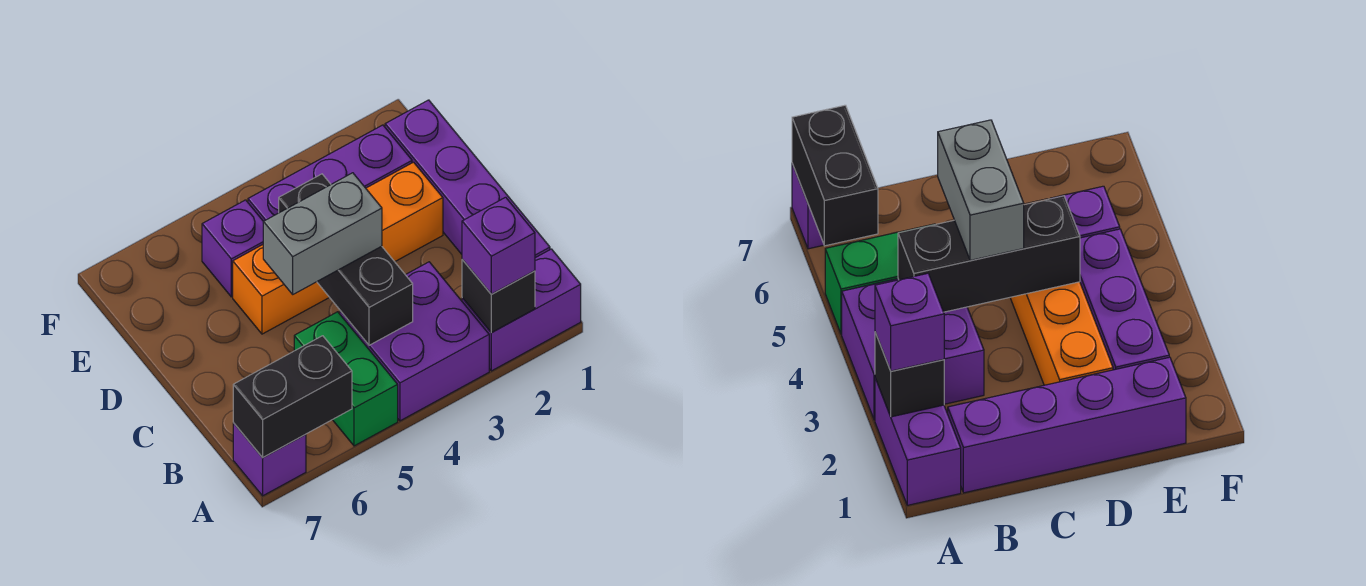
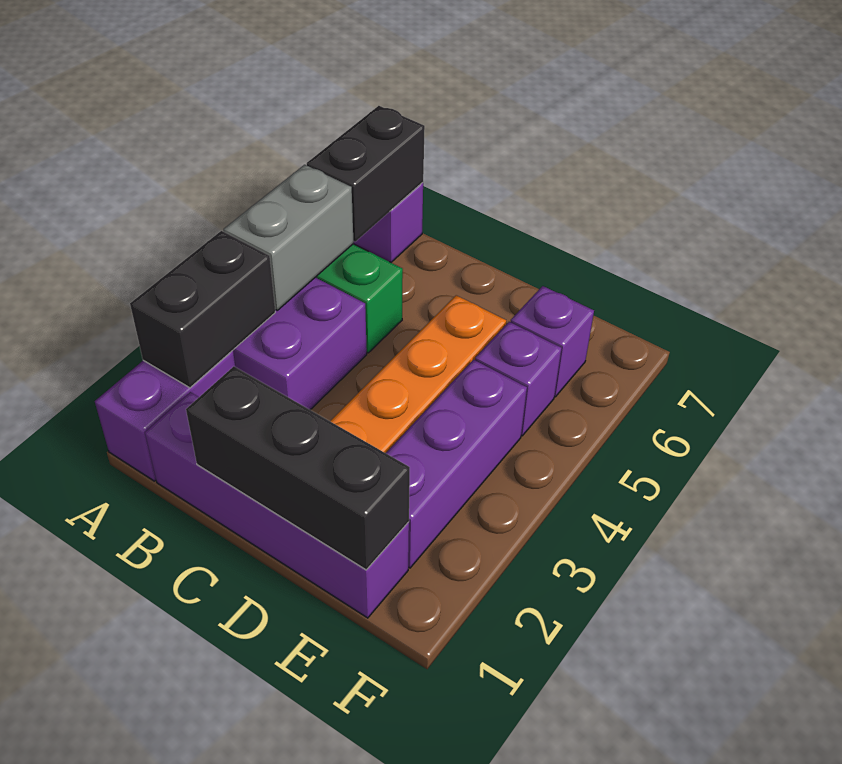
black 1x1 brick [462,260,535,333] -> black 1x2 brick [130,231,275,388]
purple 1x1 brick [462,197,535,294] -> purple 1x1 brick moved to [511,286,594,397]
black 1x3 brick [279,174,413,345] -> black 1x3 brick moved to [186,366,410,570]
grey 1x2 brick [263,173,382,294] -> grey 1x2 brick moved to [224,165,354,310]

